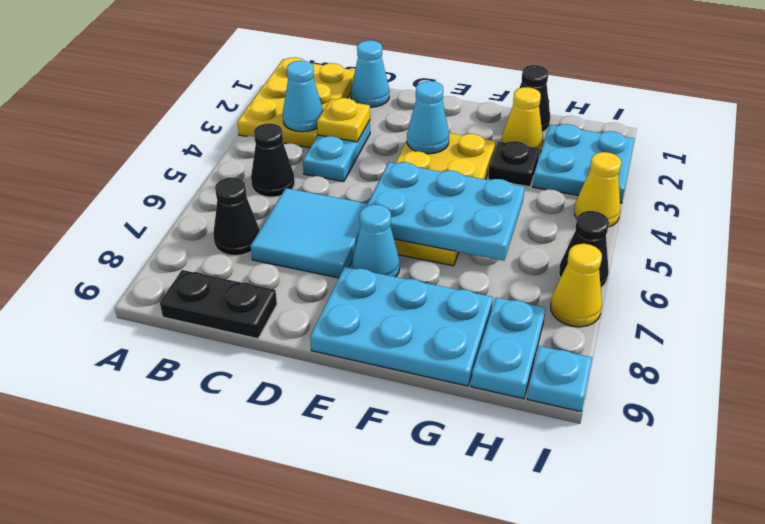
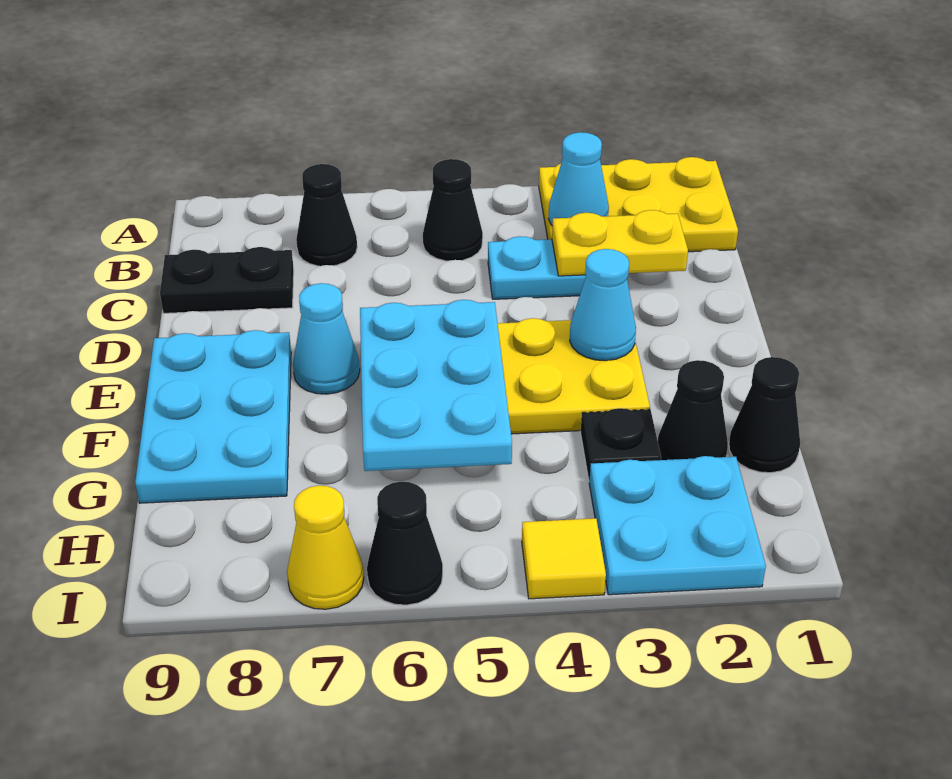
black 1x2 plate [160,270,277,339] -> black 1x2 plate turned to [160,247,294,313]
cyan 1x1 cone [351,40,389,107] -> none
yellow 1x1 plate [317,98,370,142] -> yellow 1x2 plate [552,210,688,276]
cyan 2x2 tile [251,188,368,278] -> none
yellow 1x1 cone [502,87,543,153] -> black 1x1 cone [658,360,728,460]
cyan 1x2 plate [471,298,546,399] -> none
yellow 1x1 cone [574,152,621,227] -> yellow 1x1 tile [522,518,606,599]
cyan 1x1 plate [527,346,592,412] -> none

